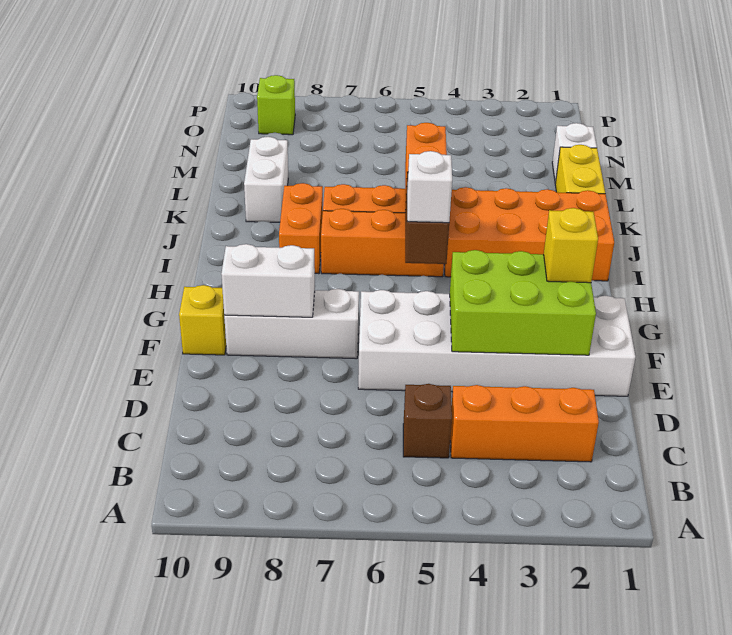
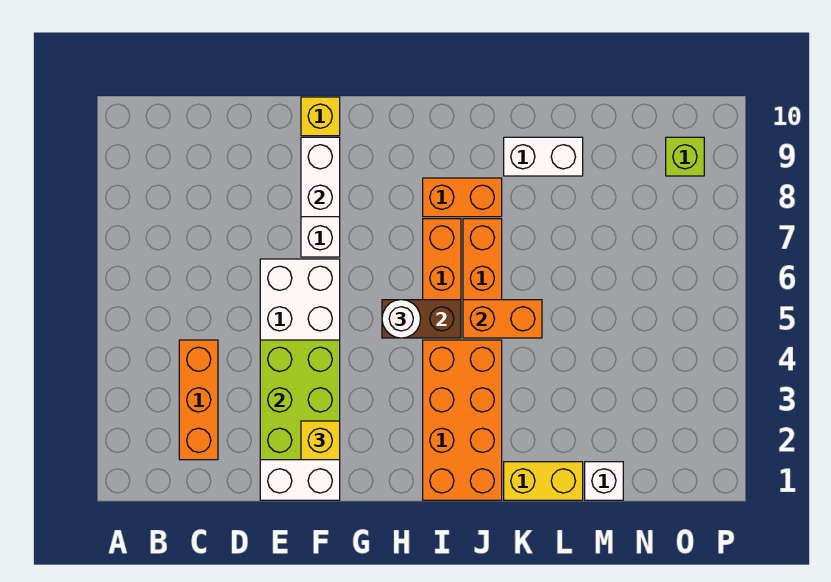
brown 1x1 brick [403,384,452,458] -> none
white 1x1 brick [407,151,452,223] -> white 1x1 round brick [382,300,421,338]

